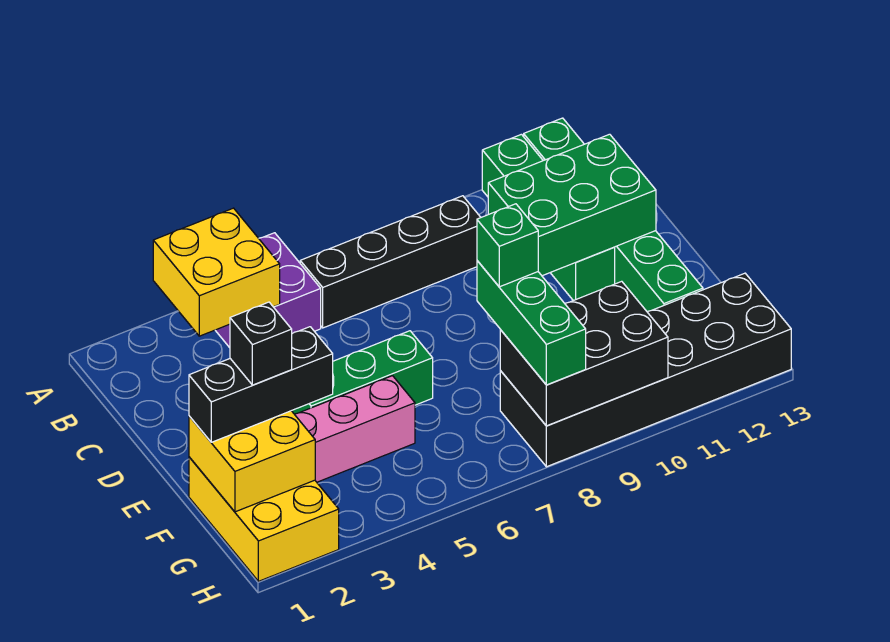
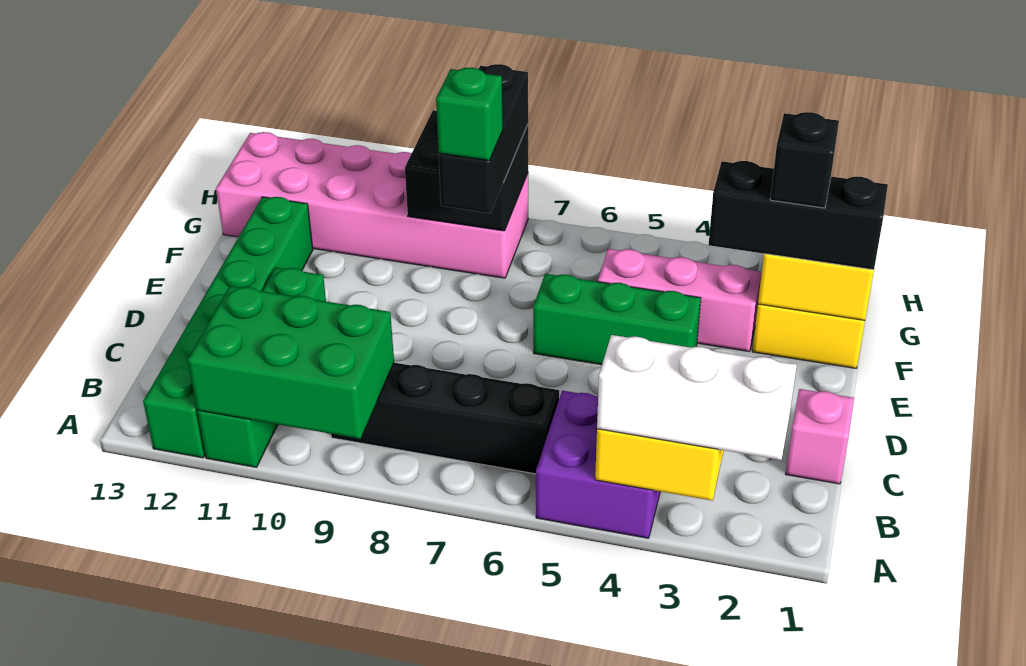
none -> white 1x3 brick [597,335,797,460]
none -> pink 1x1 brick [786,389,854,484]
green 2x3 brick [488,134,656,276] -> green 2x3 brick moved to [188,286,394,439]
green 1x3 brick [477,261,586,385] -> black 1x3 brick [439,64,528,213]
black 2x6 brick [500,273,791,467] -> pink 2x6 brick [216,132,528,278]
black 2x3 brick [500,281,668,426] -> black 2x2 brick [405,110,528,231]

